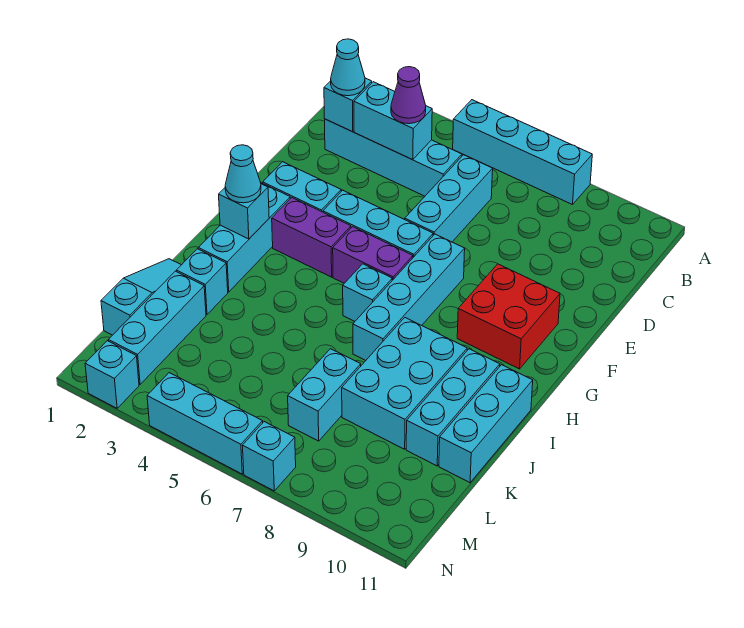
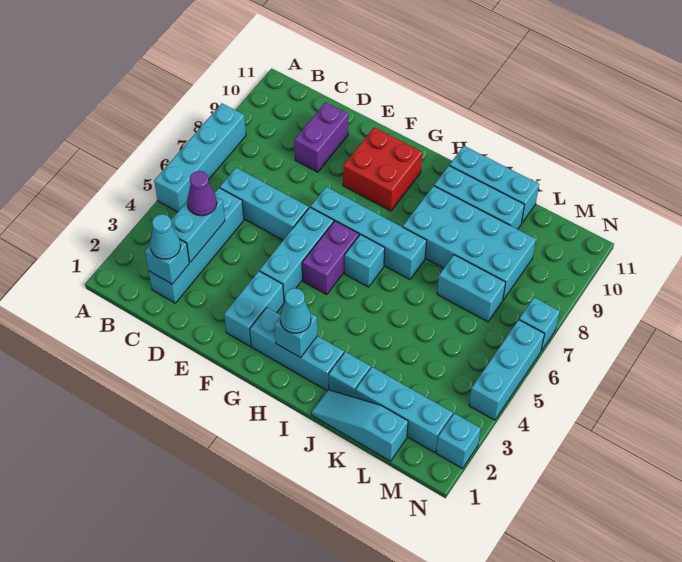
purple 1x2 brick [272,198,351,277] -> purple 1x2 brick moved to [294,102,348,172]
cyan 2x3 brick [342,318,467,449] -> cyan 2x4 brick [403,186,536,300]

